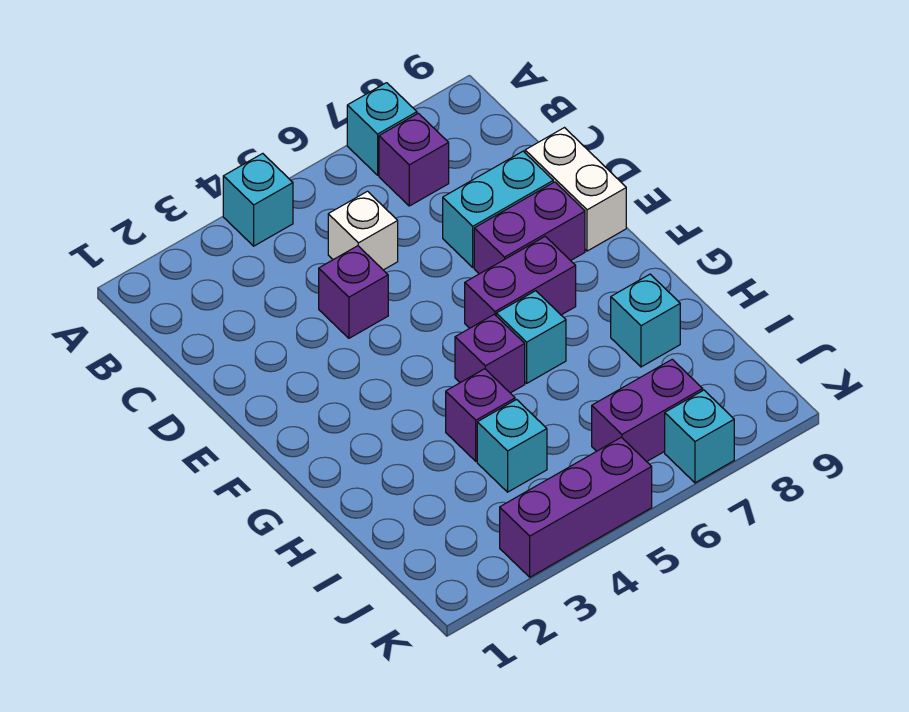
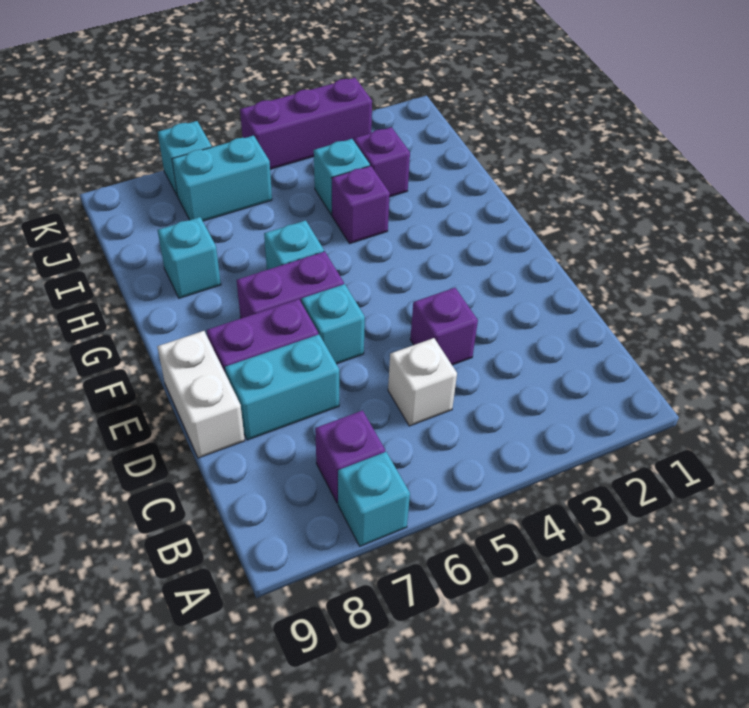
cyan 1x1 brick [223,153,293,246] -> cyan 1x1 brick moved to [301,284,365,364]
purple 1x1 brick [455,314,525,393] -> purple 1x1 brick moved to [354,127,410,197]
purple 1x2 brick [592,359,703,462] -> cyan 1x2 brick [172,136,272,221]

